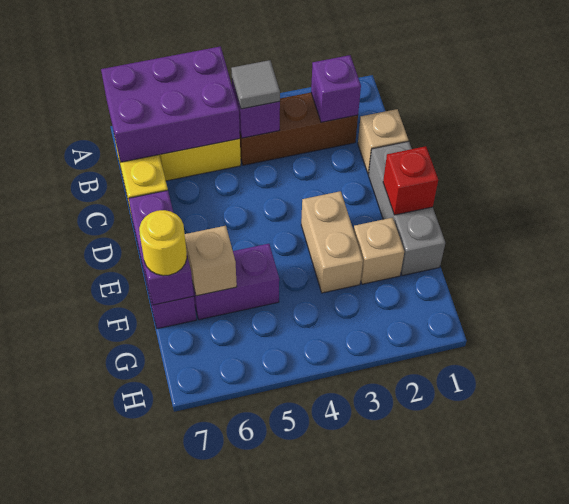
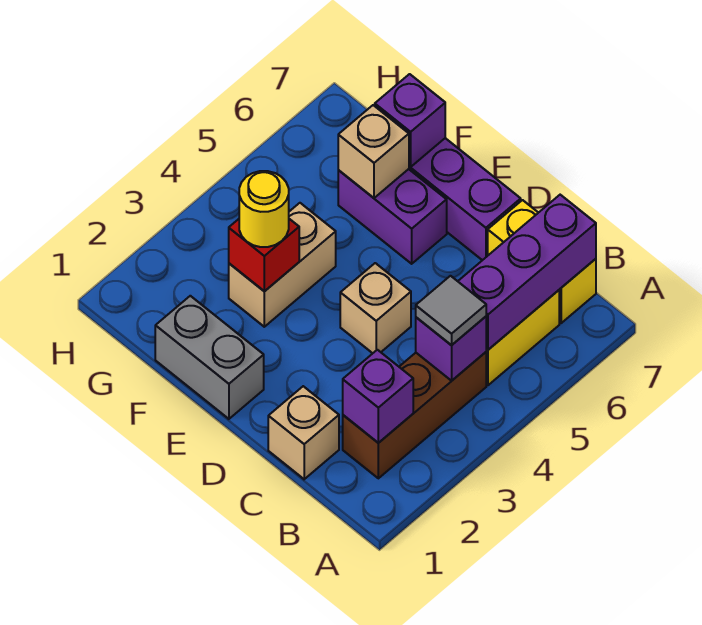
purple 2x3 brick [101,47,240,162] -> purple 1x3 brick [458,195,596,350]
grey 1x3 brick [368,141,445,276] -> grey 1x2 brick [155,296,264,419]
red 1x1 brick [383,146,438,215] -> red 1x1 brick moved to [229,219,299,291]
tan 1x2 brick [301,191,363,293] -> tan 1x2 brick turned to [229,203,336,327]
tan 1x1 brick [354,218,404,284] -> tan 1x1 brick moved to [340,263,411,353]
purple 1x2 brick [192,244,279,320] -> purple 1x2 brick turned to [338,169,447,264]
yellow 1x1 round brick [139,210,187,276] -> yellow 1x1 round brick moved to [239,171,289,247]

